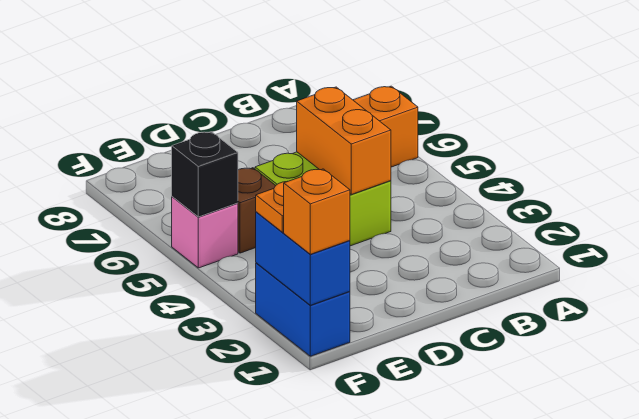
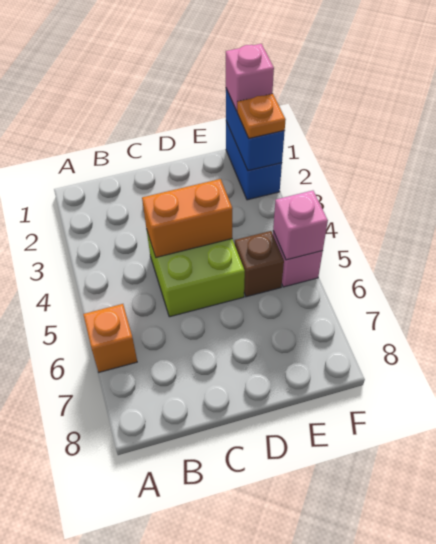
orange 1x2 brick [297,87,391,194] -> orange 1x2 brick turned to [142,179,233,257]
orange 1x1 brick [284,169,350,254] -> pink 1x1 brick [226,44,274,111]
black 1x1 brick [172,132,238,217] -> pink 1x1 brick [273,191,328,260]

